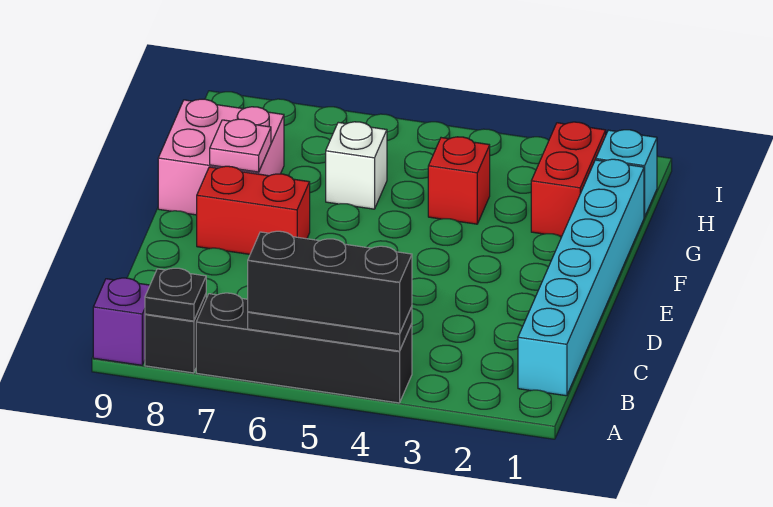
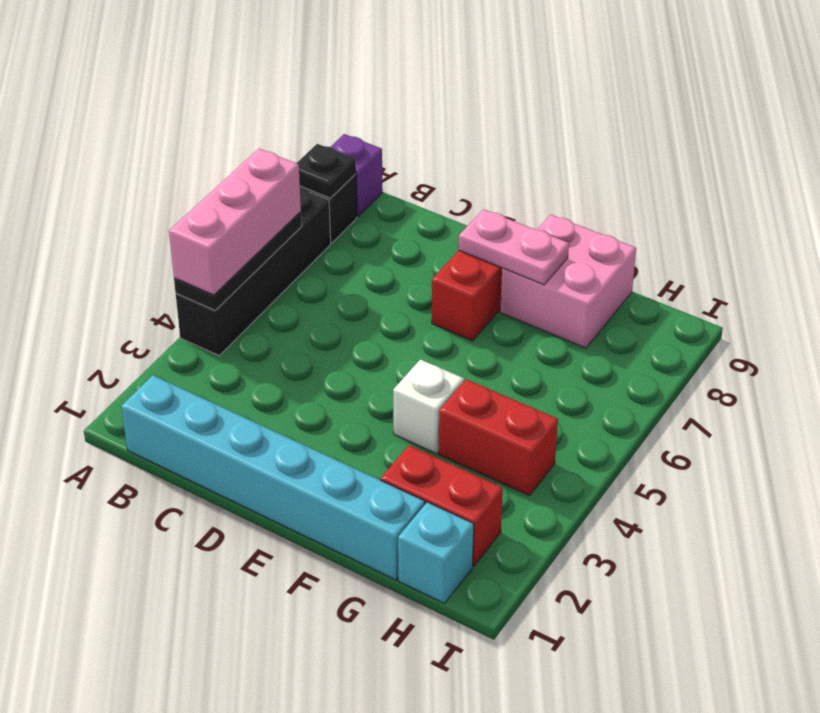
black 1x3 brick [248,231,412,334] -> pink 1x3 brick [169,149,301,295]
pink 1x1 plate [210,119,271,172] -> pink 1x2 plate [458,209,569,285]
red 1x1 brick [428,137,490,224] -> red 1x2 brick [439,379,558,496]
white 1x1 brick [326,122,387,209] -> white 1x1 brick moved to [393,360,464,454]

